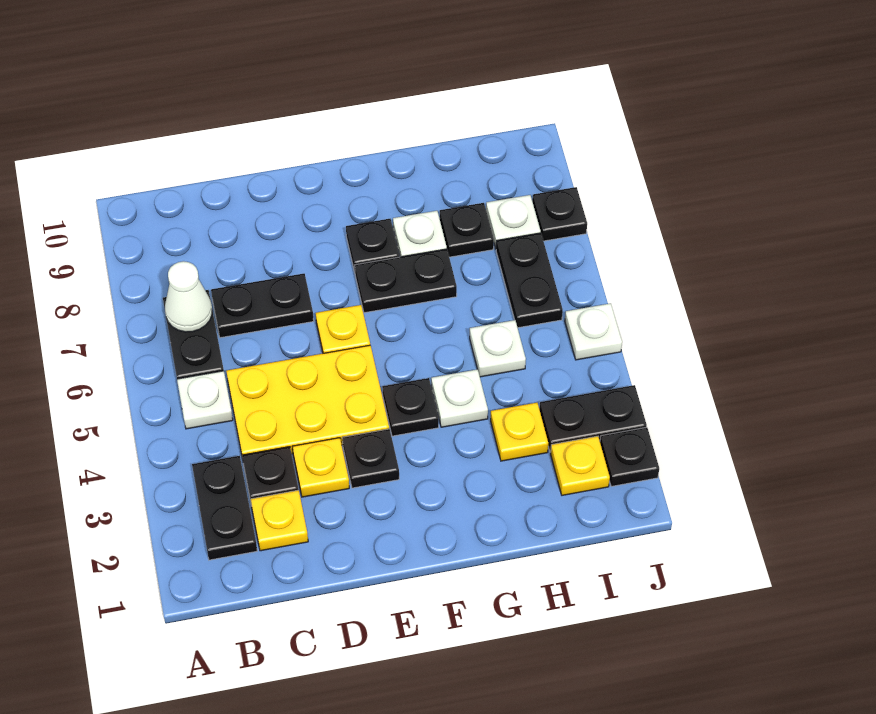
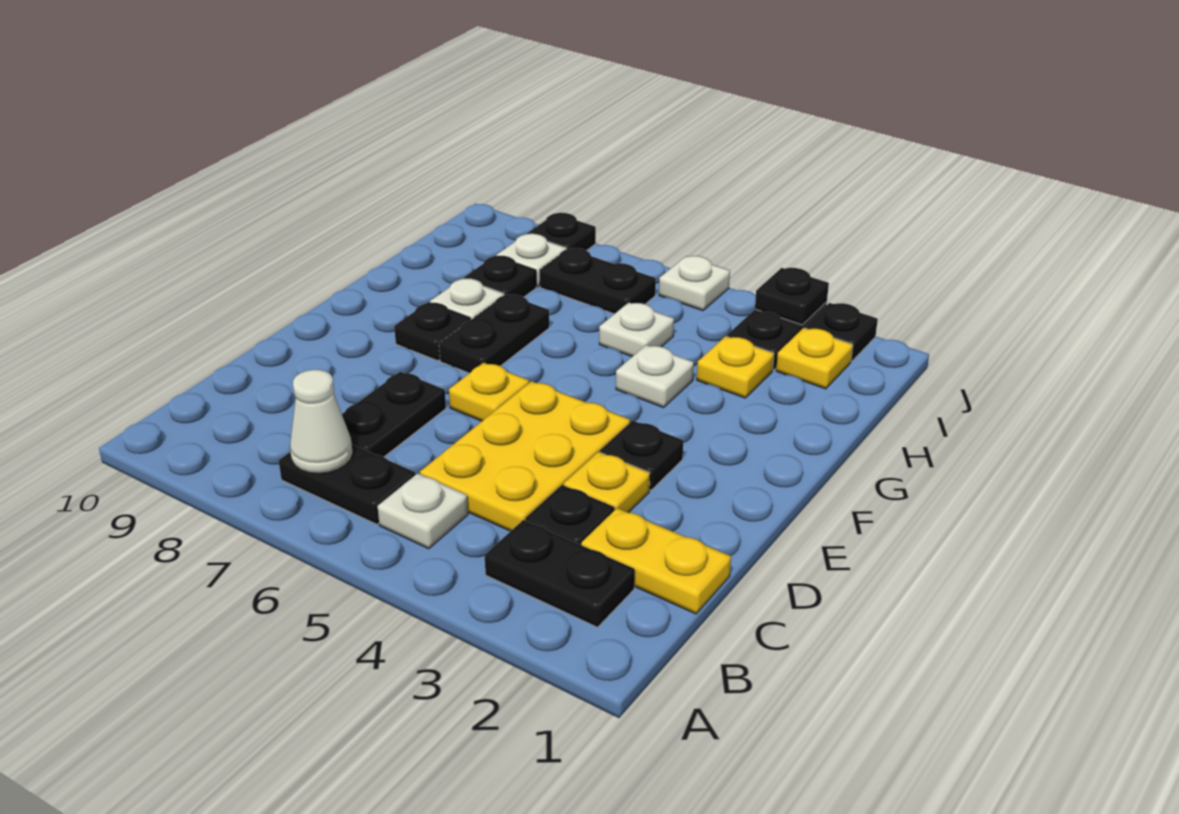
yellow 1x1 plate [251,490,308,551] -> yellow 1x2 plate [581,508,731,614]
black 1x1 plate [382,378,439,436] -> black 1x1 plate moved to [755,268,829,325]

